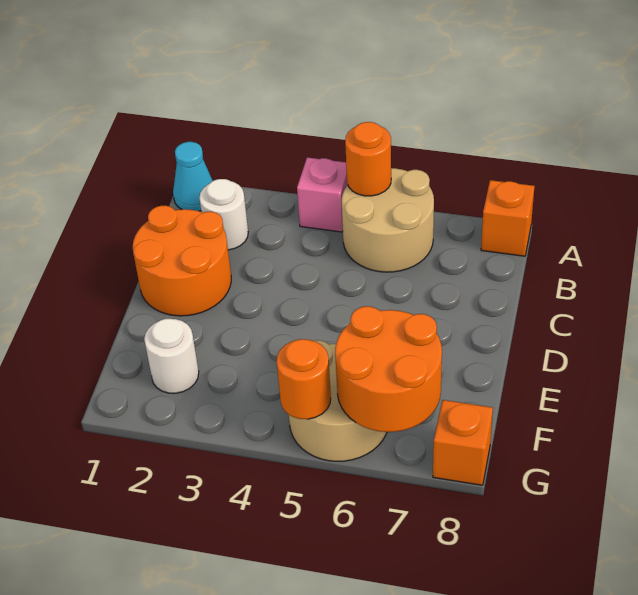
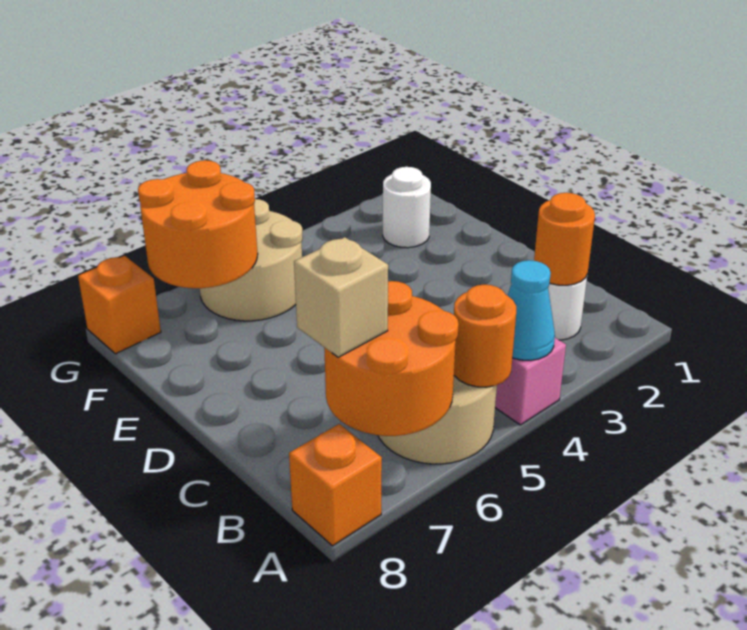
cyan 1x1 cone [173,142,213,211] -> cyan 1x1 cone moved to [508,260,555,360]
none -> tan 1x1 brick [294,237,388,357]
orange 2x2 round brick [133,206,231,316] -> orange 2x2 round brick moved to [324,281,459,436]
orange 1x1 round brick [277,339,331,419] -> orange 1x1 round brick moved to [534,193,595,285]

